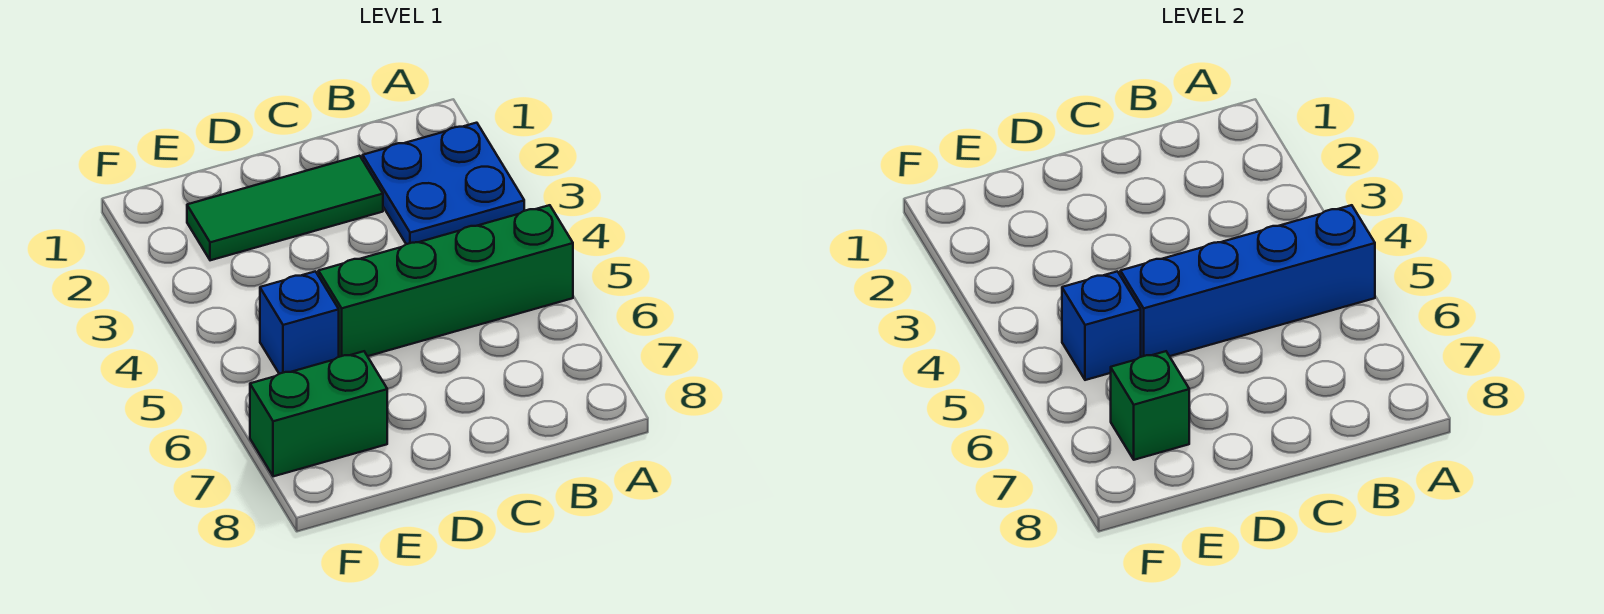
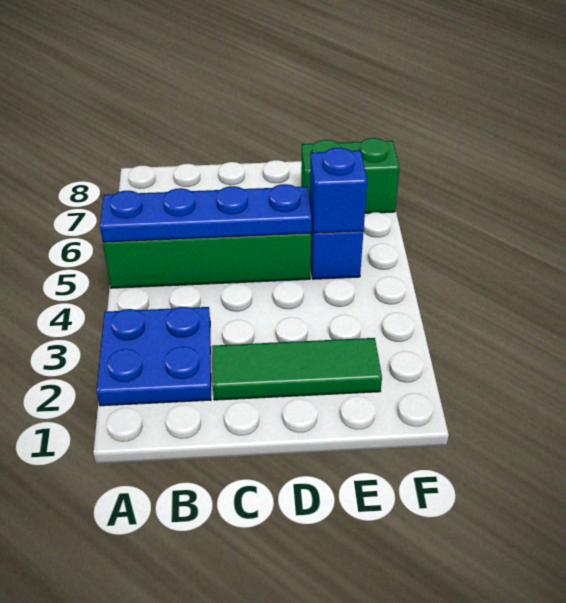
blue 1x4 brick [1120,205,1375,357] -> blue 1x4 plate [100,184,312,242]
green 1x1 brick [1111,351,1189,460] -> none

